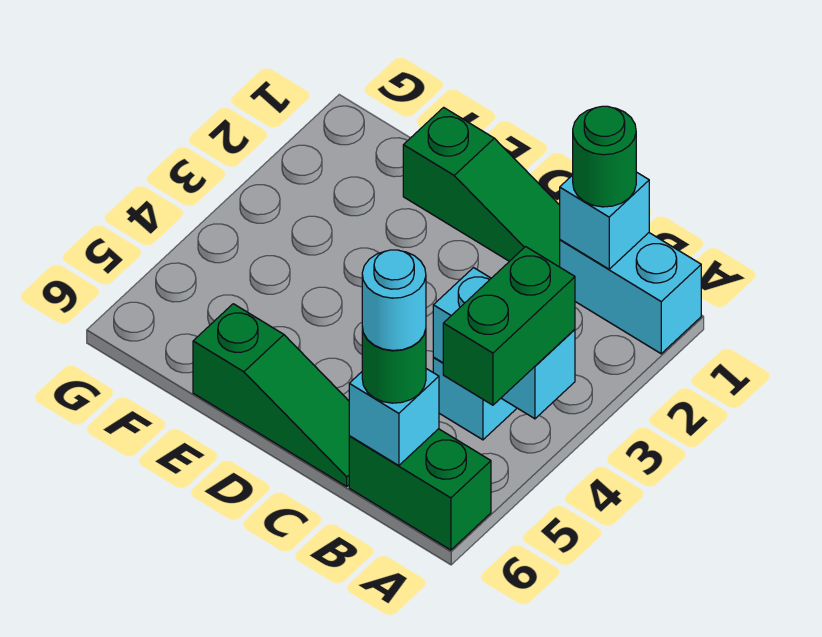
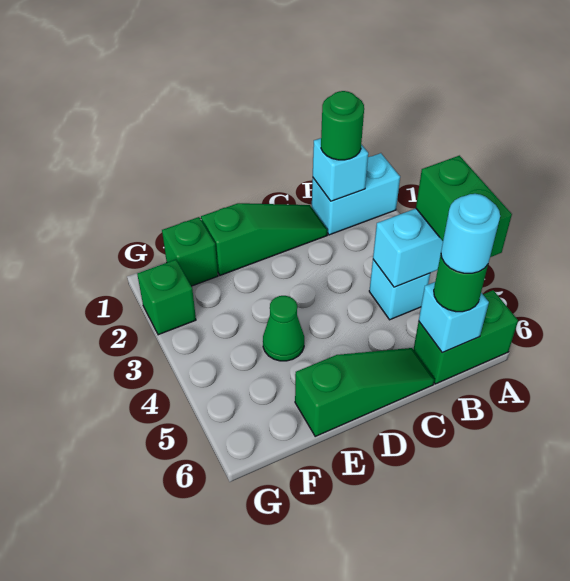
none -> green 1x1 cone [263,296,304,361]
none -> green 1x1 brick [162,217,218,286]
none -> green 1x1 brick [137,260,196,335]

